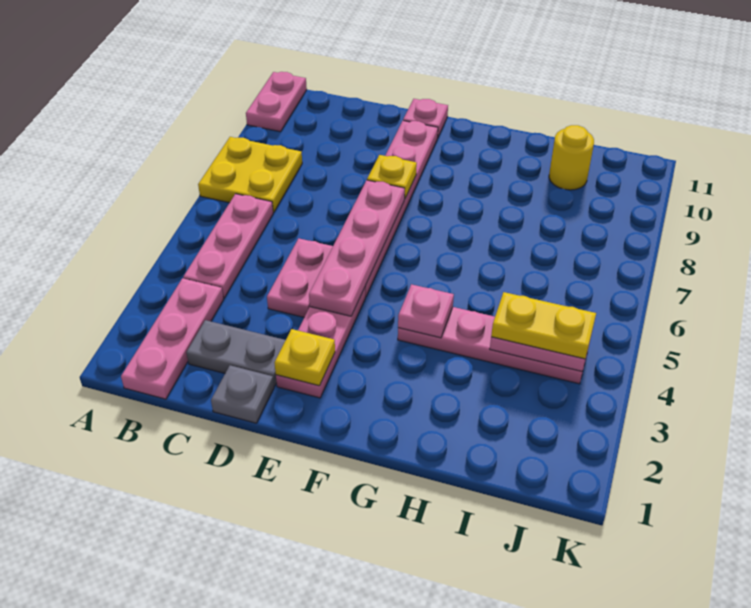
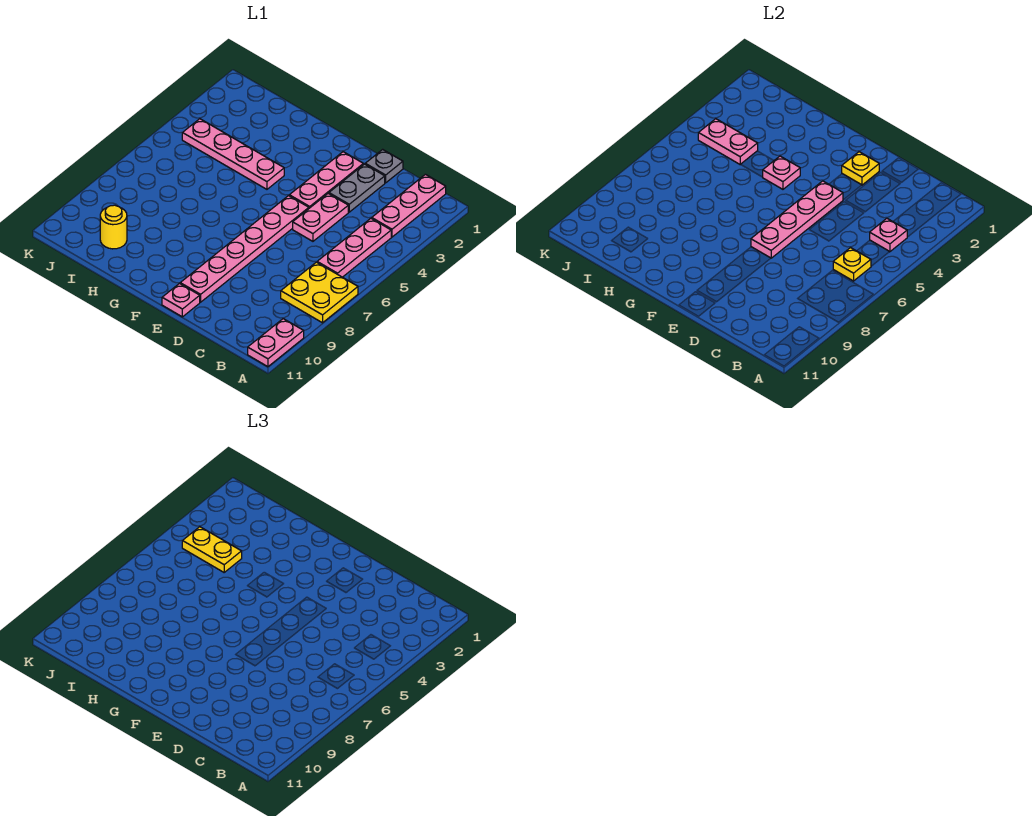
none -> pink 1x1 plate [870,218,907,252]
grey 1x2 plate [186,320,286,386] -> grey 1x2 plate turned to [329,164,385,212]
yellow 1x1 plate [367,155,417,198] -> yellow 1x1 plate moved to [833,248,871,281]

